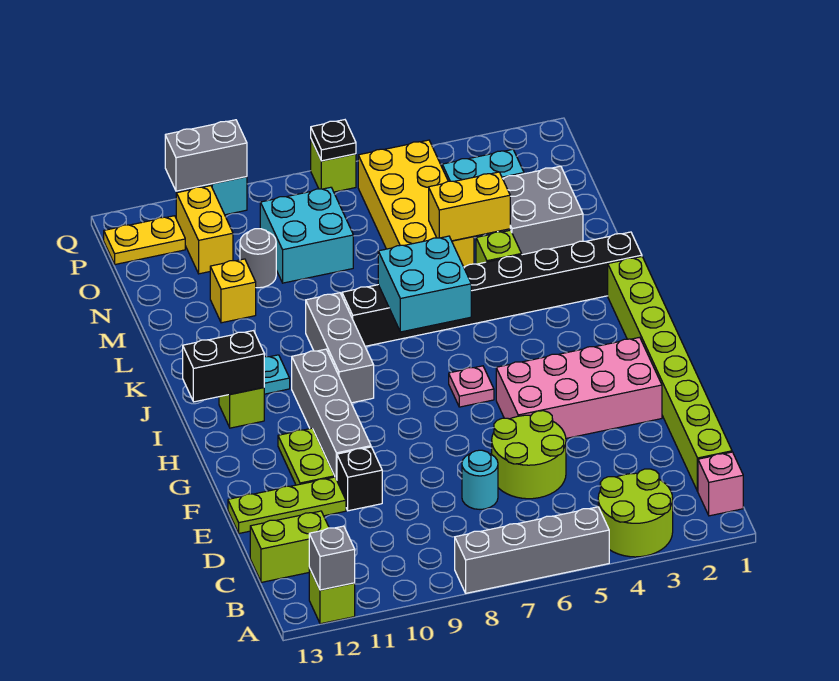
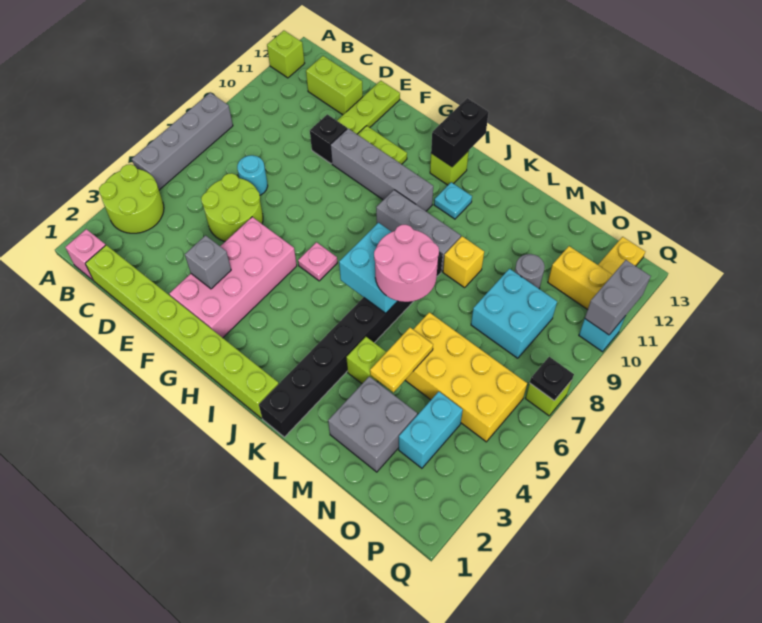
grey 1x1 brick [309,526,355,590] -> grey 1x1 brick moved to [185,236,231,289]
lime 1x2 brick [250,511,329,582] -> lime 1x2 brick turned to [306,56,363,115]
none -> pink 2x2 round brick [374,225,439,302]
yellow 1x2 brick [429,172,510,241] -> yellow 1x2 plate [370,328,433,392]
yellow 1x1 brick [210,259,256,323] -> yellow 1x1 brick moved to [443,236,484,288]

